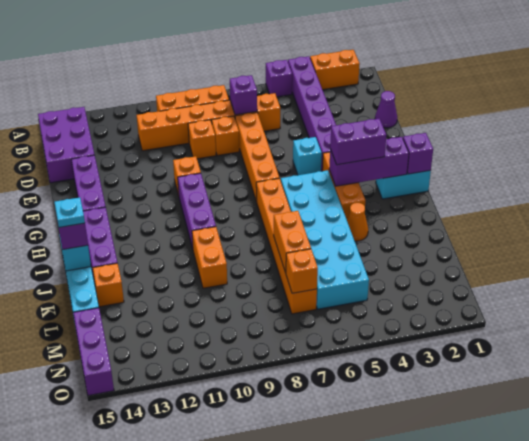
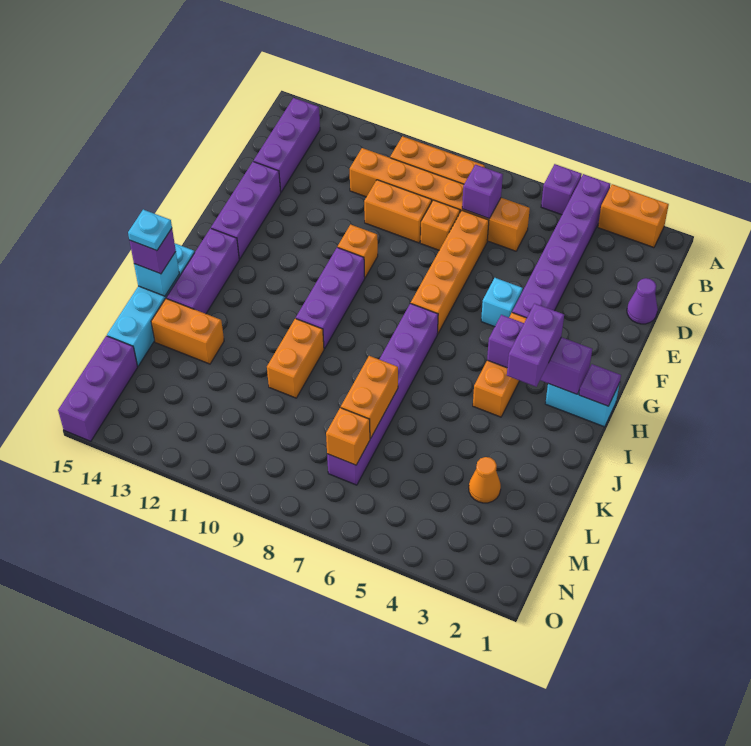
purple 2x3 brick [38,107,95,183] -> purple 1x3 brick [254,98,320,192]
orange 1x1 brick [188,120,216,159] -> orange 1x2 brick [364,180,432,243]
purple 1x1 brick [403,133,433,174] -> purple 1x1 plate [579,364,621,406]
purple 1x2 brick [330,119,386,165] -> purple 1x2 brick turned to [507,303,564,387]
cyan 2x6 brick [281,170,369,309] -> none
orange 1x6 brick [256,178,317,314] -> purple 1x6 brick [327,303,438,485]
orange 1x1 cone [347,203,368,241] -> orange 1x1 cone moved to [469,457,501,503]
orange 1x1 brick [93,263,124,307] -> orange 1x2 brick [151,298,224,364]

